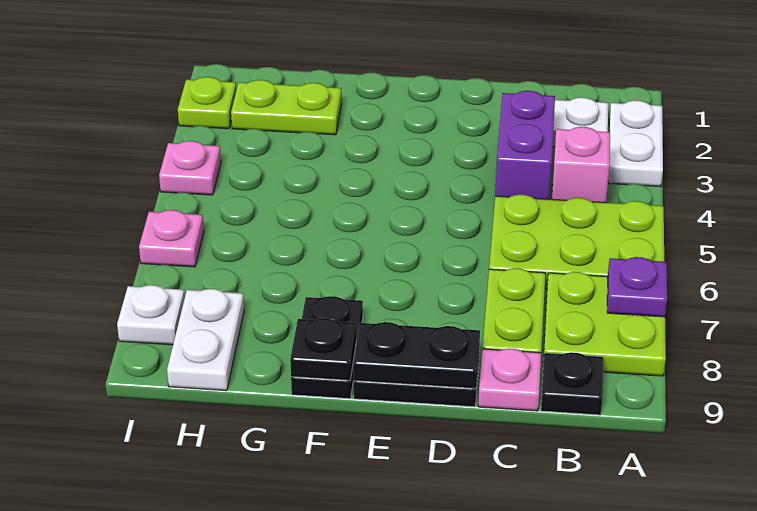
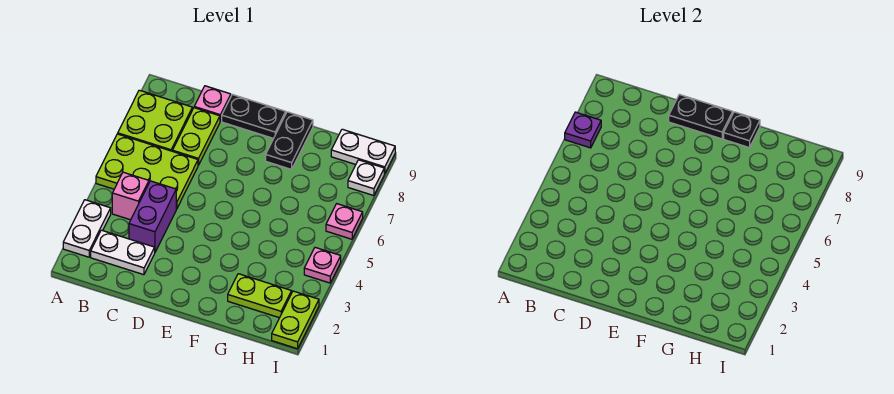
black 1x1 plate [541,352,603,415] -> none
white 1x2 plate [167,289,244,391] -> white 1x2 plate turned to [331,129,395,174]
lime 1x1 plate [178,77,236,129] -> lime 1x2 plate [272,291,319,349]

